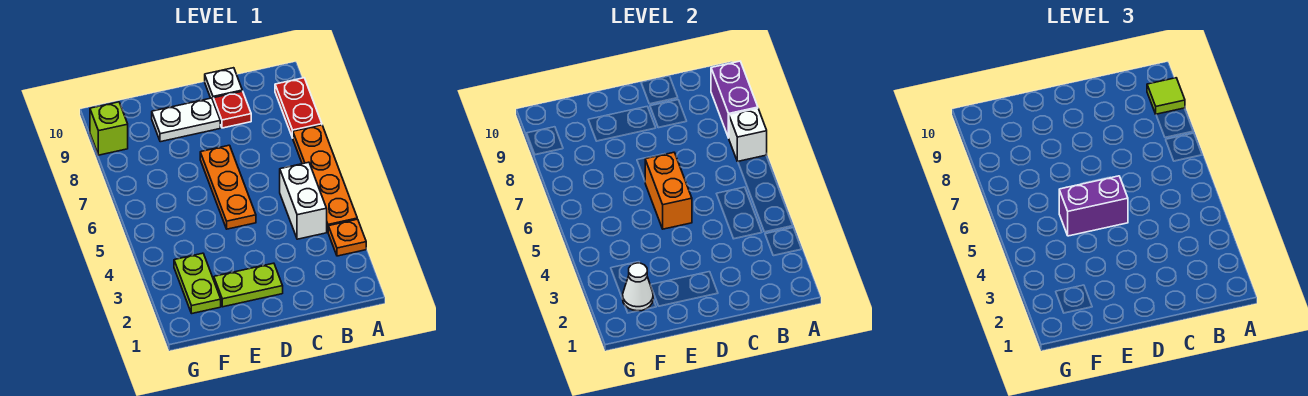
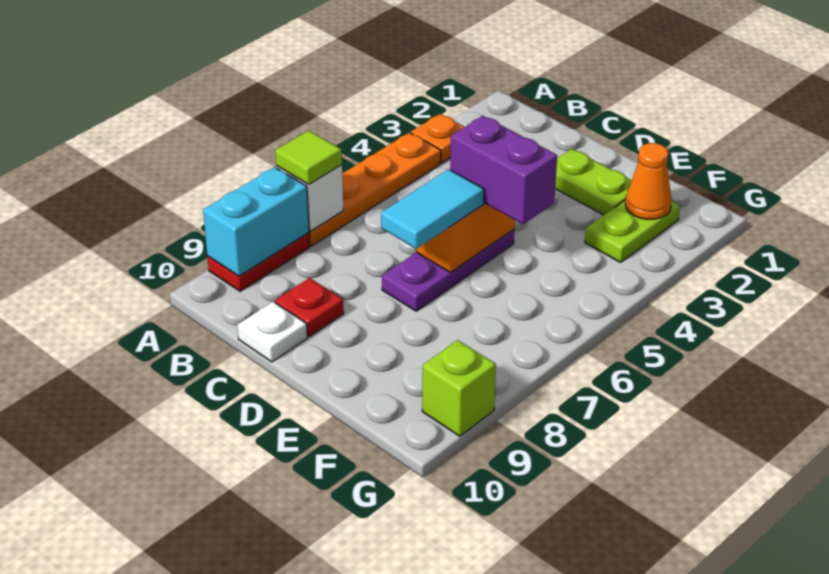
purple 1x2 brick [711,61,758,138] -> cyan 1x2 brick [203,167,309,276]
lime 1x1 tile [1147,78,1185,114] -> lime 1x1 tile moved to [275,131,342,185]
white 1x2 brick [280,162,327,239] -> none
orange 1x3 plate [200,145,256,229] -> purple 1x3 plate [382,229,514,311]
none -> cyan 1x2 tile [381,169,484,249]
white 1x2 plate [152,98,220,142] -> none
white 1x1 cone [623,263,653,311] -> orange 1x1 cone [625,143,672,220]

